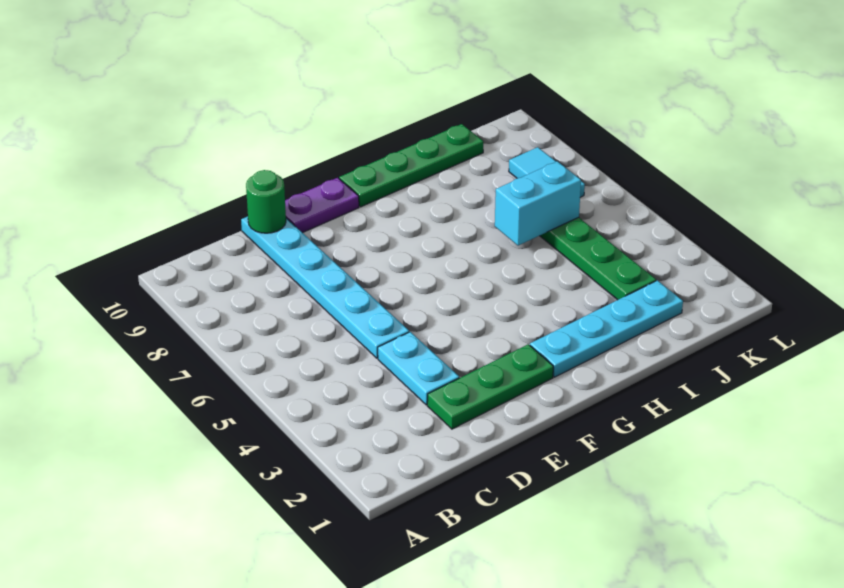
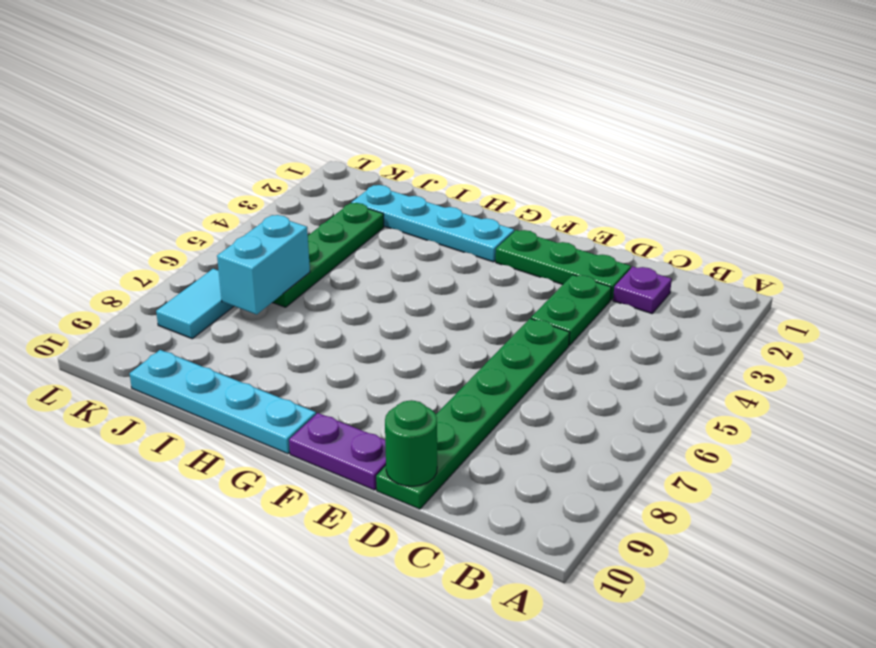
none -> purple 1x1 plate [613,267,672,314]
cyan 1x2 plate [378,332,459,405] -> green 1x2 plate [531,275,611,345]
cyan 1x6 plate [241,217,409,358] -> green 1x6 plate [376,319,570,509]
green 1x4 plate [339,124,483,207] -> cyan 1x4 plate [130,350,316,454]
cyan 1x2 brick [495,161,581,246] -> cyan 1x2 brick turned to [217,215,310,314]

